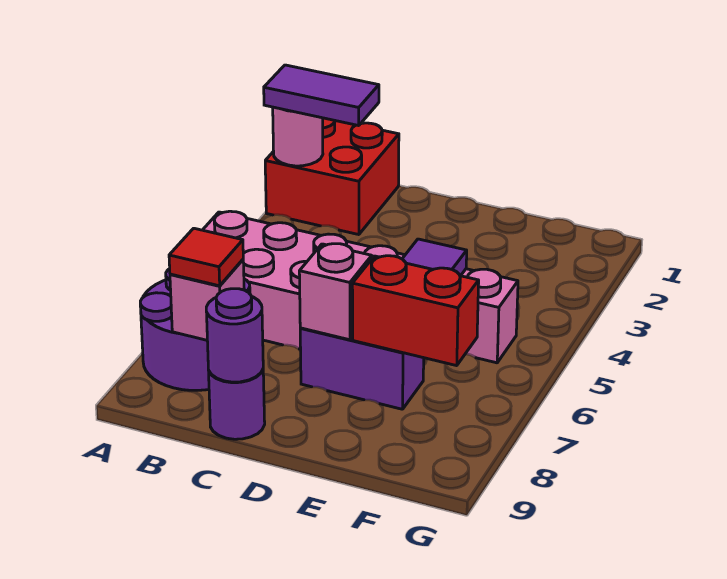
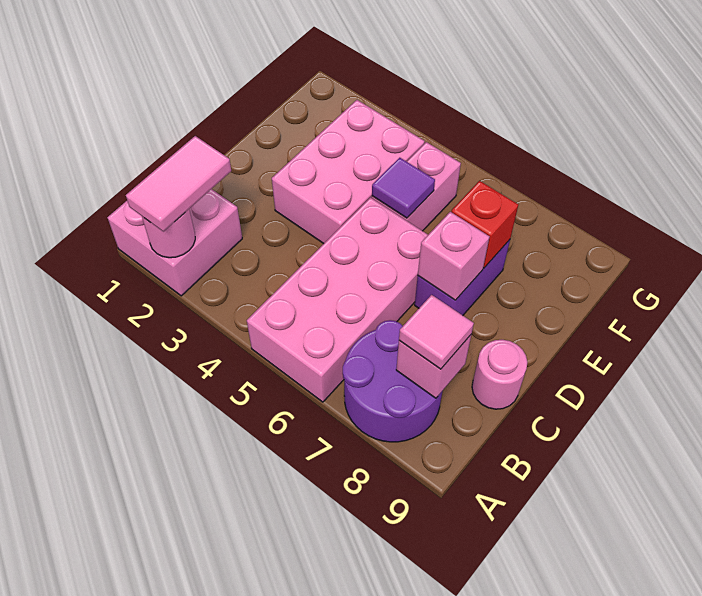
red 2x2 brick [265,118,399,235] -> pink 2x2 brick [107,189,242,296]
purple 1x2 tile [264,65,379,126] -> pink 1x2 tile [126,136,231,232]
red 1x1 tile [169,228,243,286] -> pink 1x1 tile [399,295,474,369]
purple 1x1 round brick [209,370,265,439] -> pink 1x1 round brick [472,340,528,409]
purple 1x1 round brick [206,289,263,382] -> none
none -> pink 2x3 brick [272,100,425,244]
red 1x2 brick [352,256,479,366] -> red 1x1 brick [451,181,518,268]

